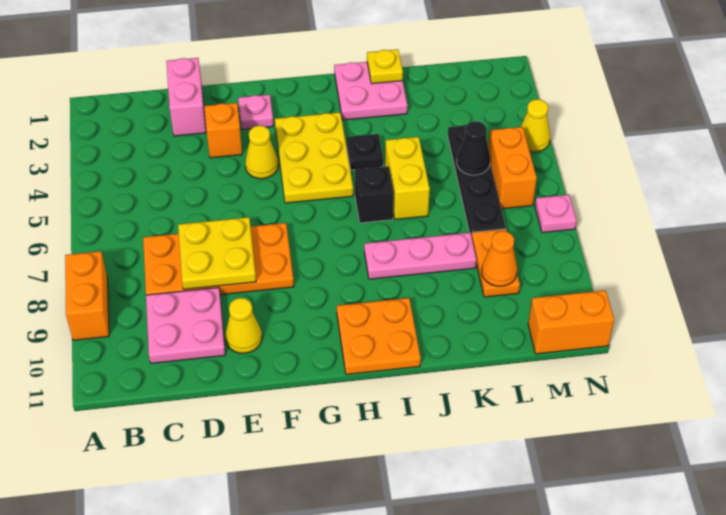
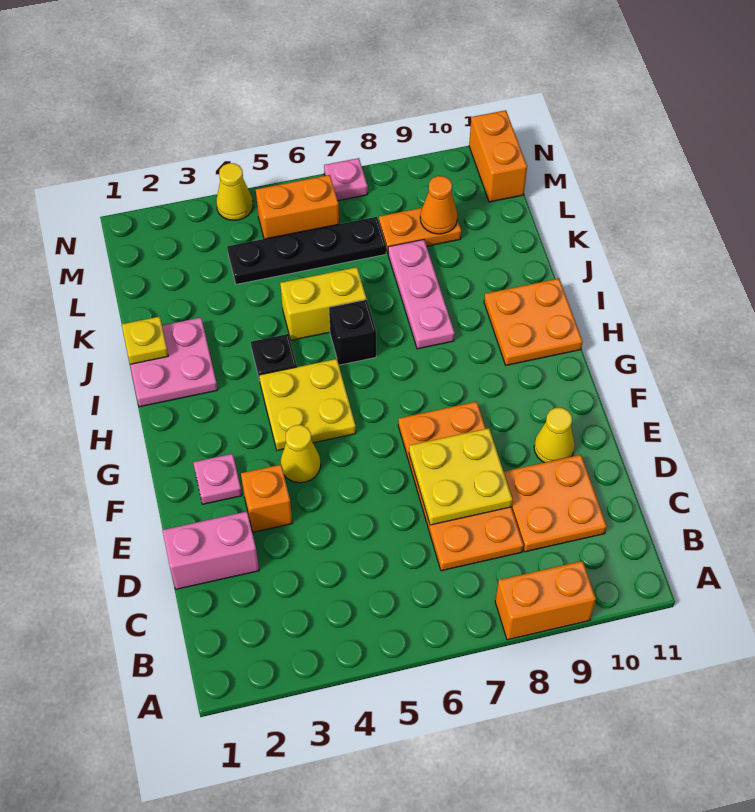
pink 2x2 plate [146,288,225,363] -> orange 2x2 plate [504,455,607,552]
yellow 2x3 plate [275,112,353,203] -> yellow 2x2 plate [259,359,356,450]
black 1x1 cone [457,121,490,175] -> none

